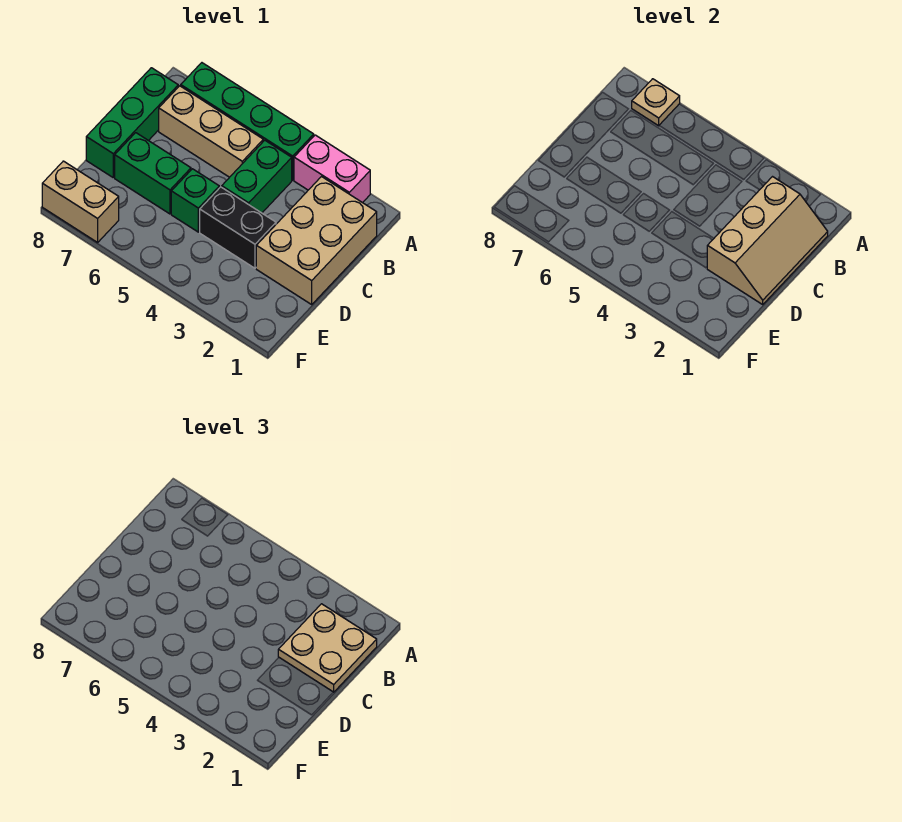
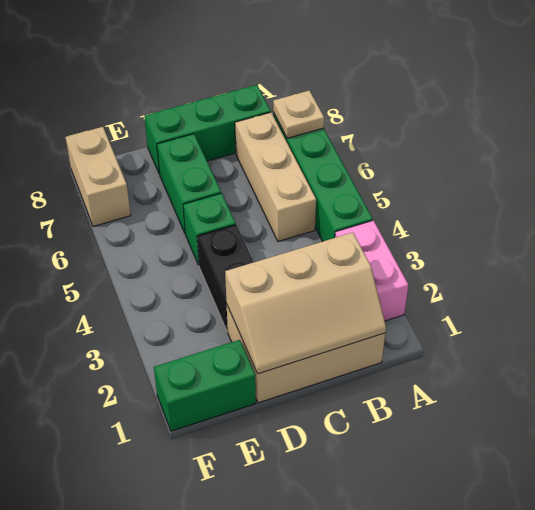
tan 2x2 plate [278,604,377,692] -> none
green 1x2 brick [222,140,292,213] -> green 1x2 brick moved to [154,340,256,431]

